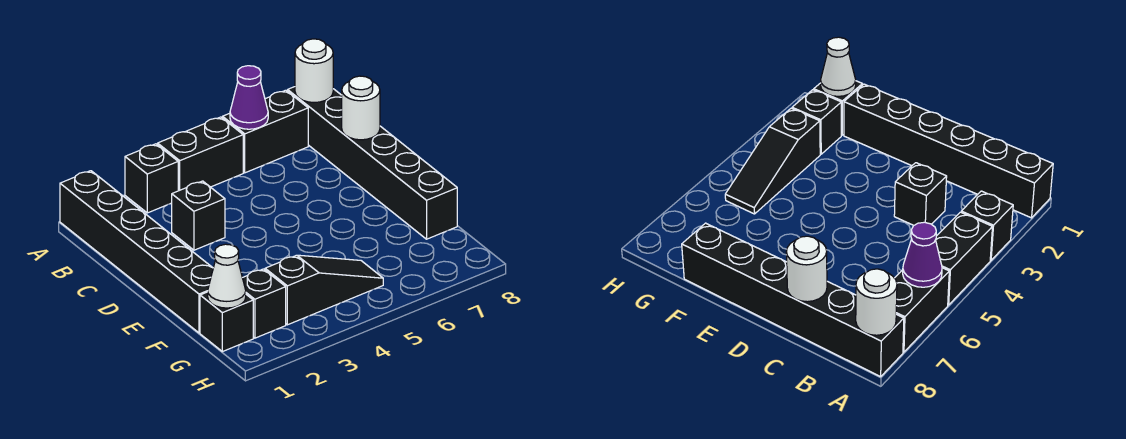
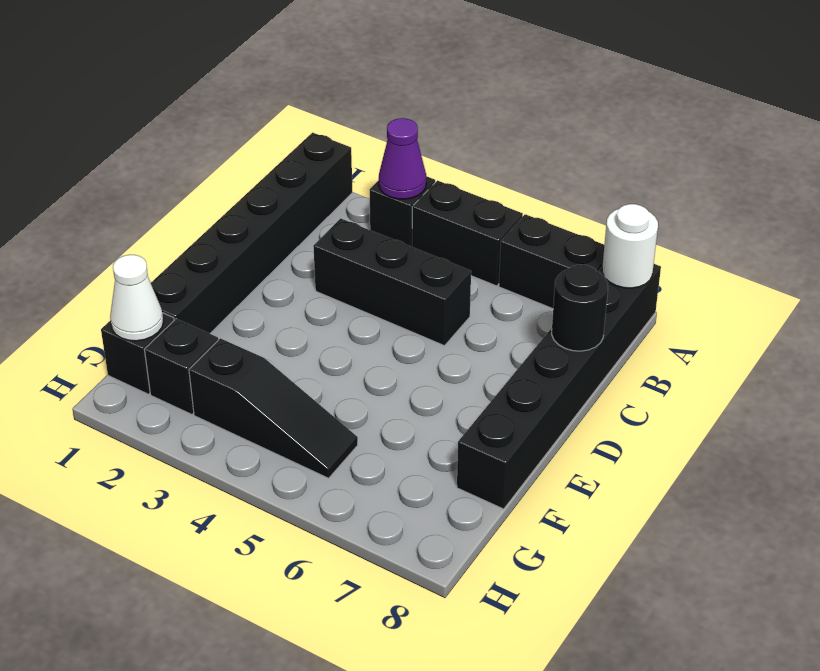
purple 1x1 cone [230,66,268,129] -> purple 1x1 cone moved to [379,118,426,199]
black 1x1 brick [172,181,225,250] -> black 1x3 brick [313,218,471,346]
white 1x1 round brick [342,76,380,140] -> black 1x1 round brick [552,265,608,351]

